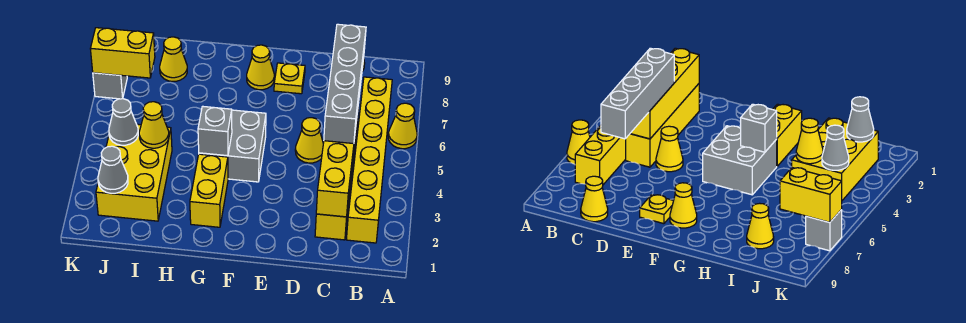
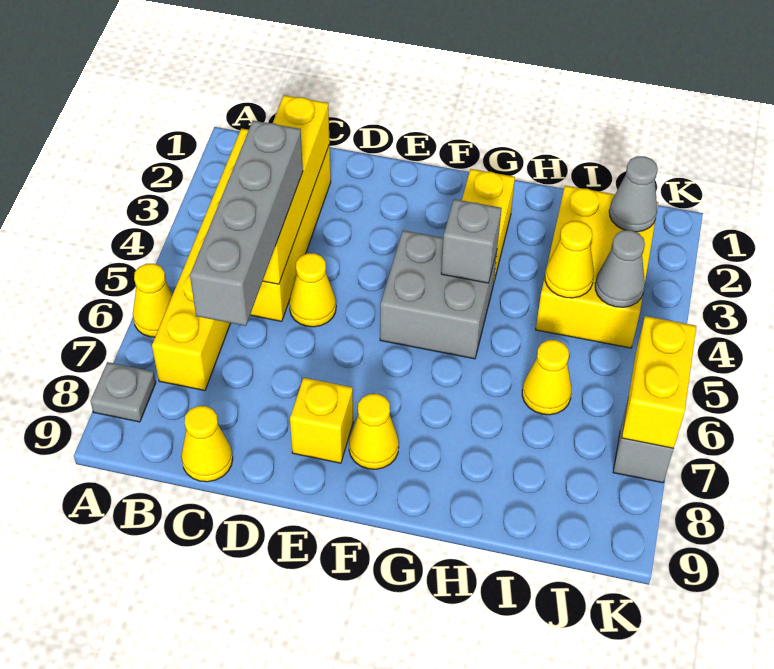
none -> grey 1x1 plate [90,362,156,422]
yellow 1x1 plate [274,63,305,94] -> yellow 1x1 brick [290,378,353,463]
yellow 1x1 cone [160,37,187,82] -> yellow 1x1 cone moved to [522,340,572,415]
yellow 1x2 brick [90,28,155,78] -> yellow 1x2 brick turned to [622,316,697,449]

